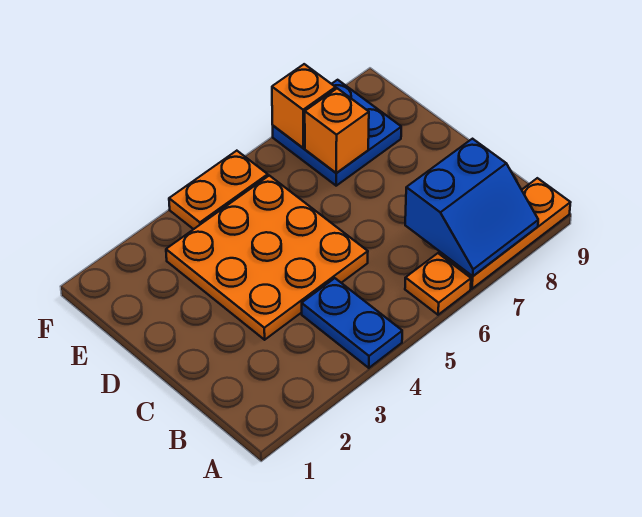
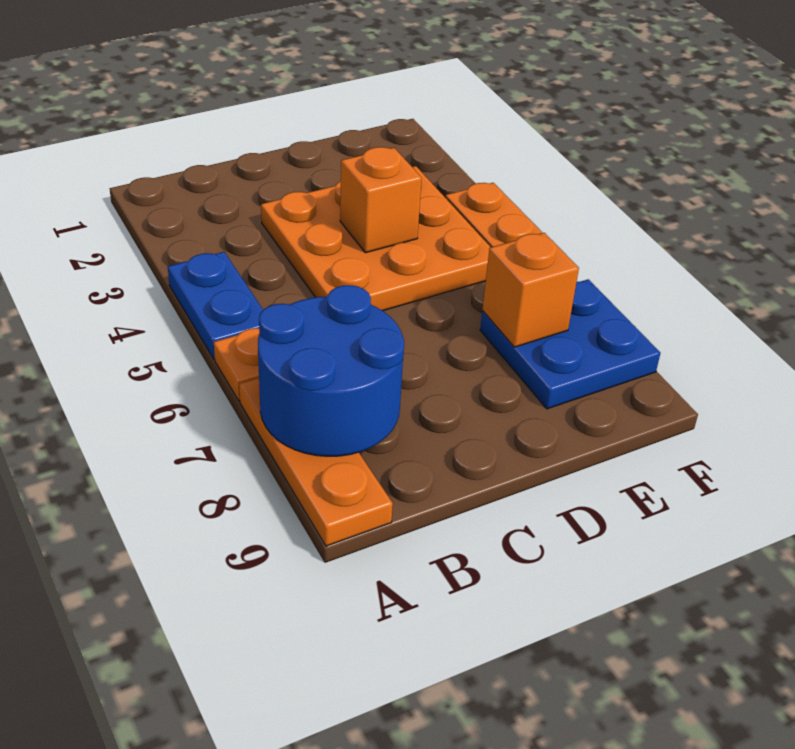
blue 1x2 plate [302,278,402,368] -> blue 1x2 plate turned to [168,252,263,359]
blue 2x2 slope [405,139,538,276] -> blue 2x2 round brick [258,285,404,456]
orange 1x1 brick [272,64,336,148] -> orange 1x1 brick moved to [340,147,422,253]

